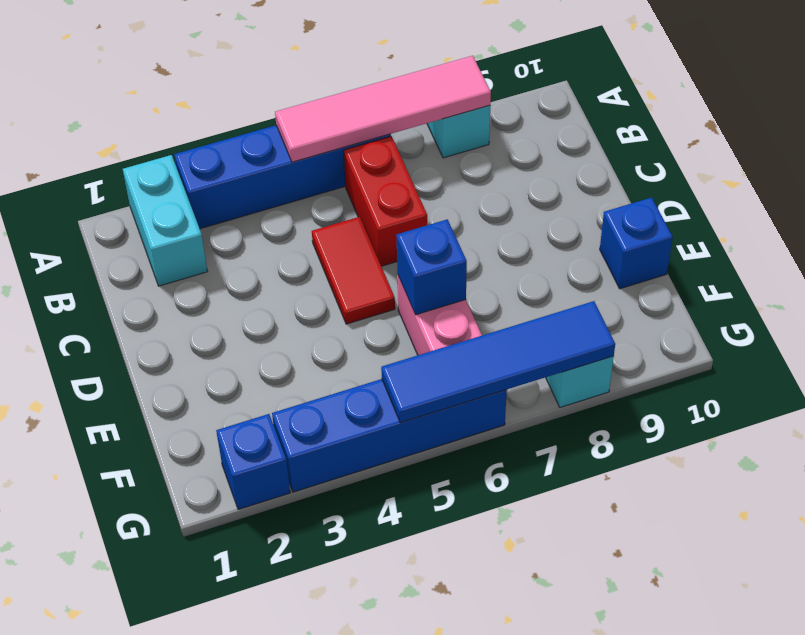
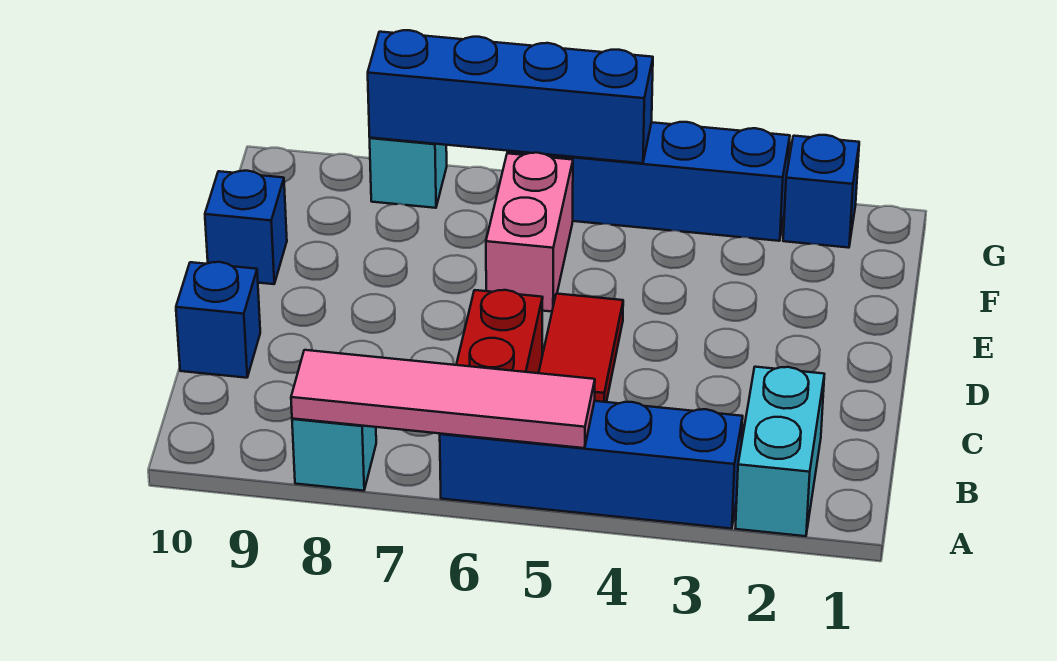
blue 1x1 brick [396,219,467,315] -> blue 1x1 brick moved to [176,262,260,378]
blue 1x4 tile [381,301,615,423] -> blue 1x4 brick [368,30,653,163]

